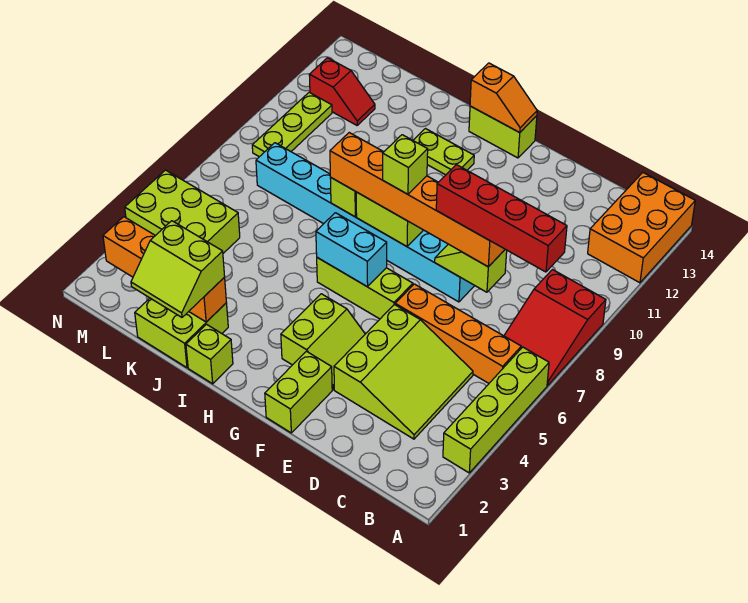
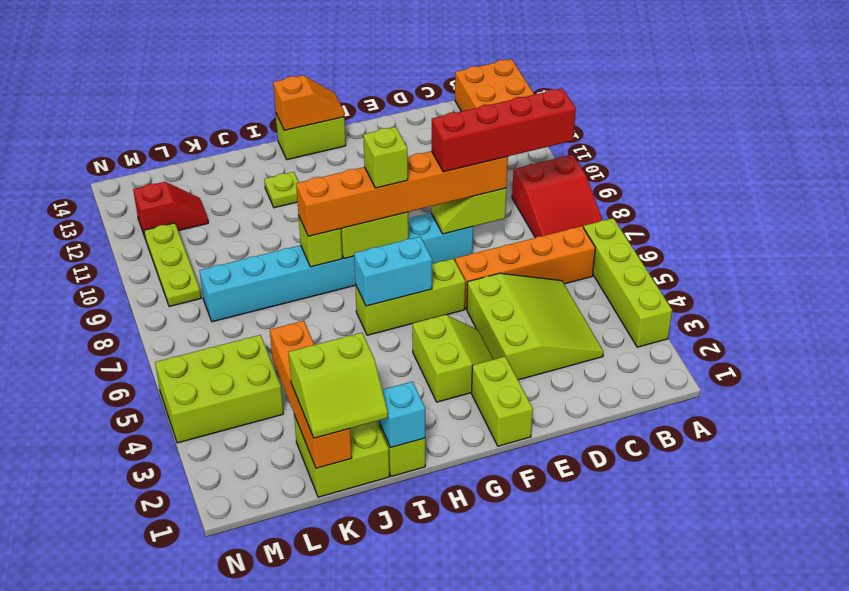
lime 1x2 plate [413,129,474,175] -> lime 1x1 plate [264,172,299,208]
none -> cyan 1x1 brick [379,382,425,448]
orange 1x4 brick [103,217,227,322] -> orange 1x4 brick turned to [270,321,352,468]

